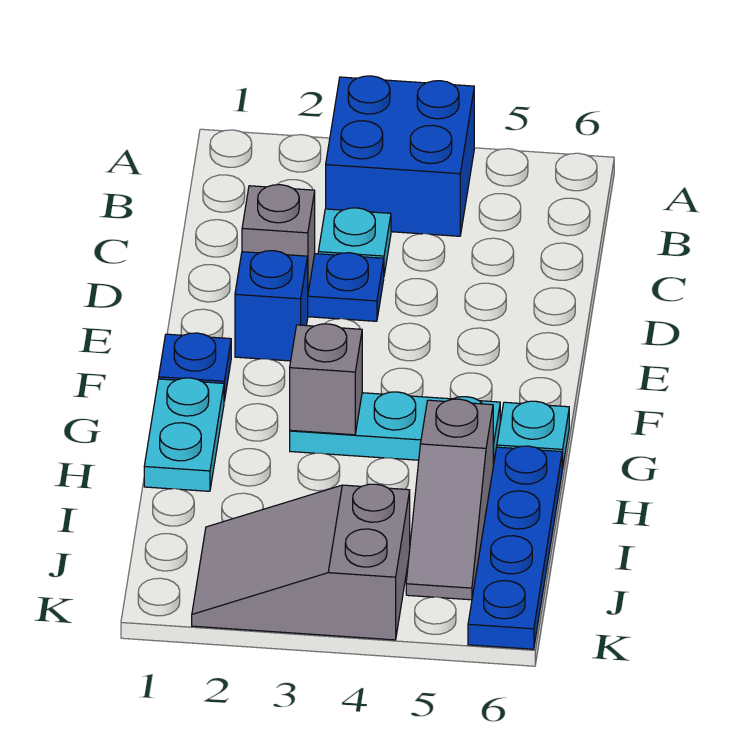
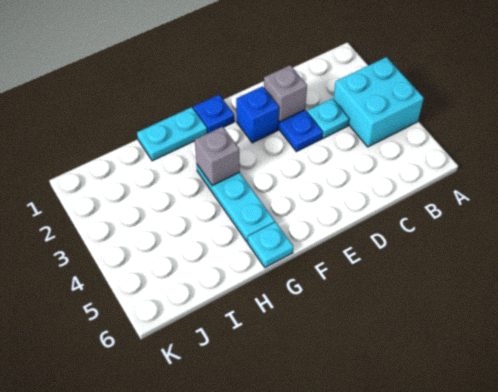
blue 2x2 brick [326,76,474,236] -> cyan 2x2 brick [333,57,424,147]
grey 1x3 slope [406,399,493,600] -> none
blue 1x4 plate [468,446,562,649] -> none
grey 2x3 slope [192,484,410,640] -> none

